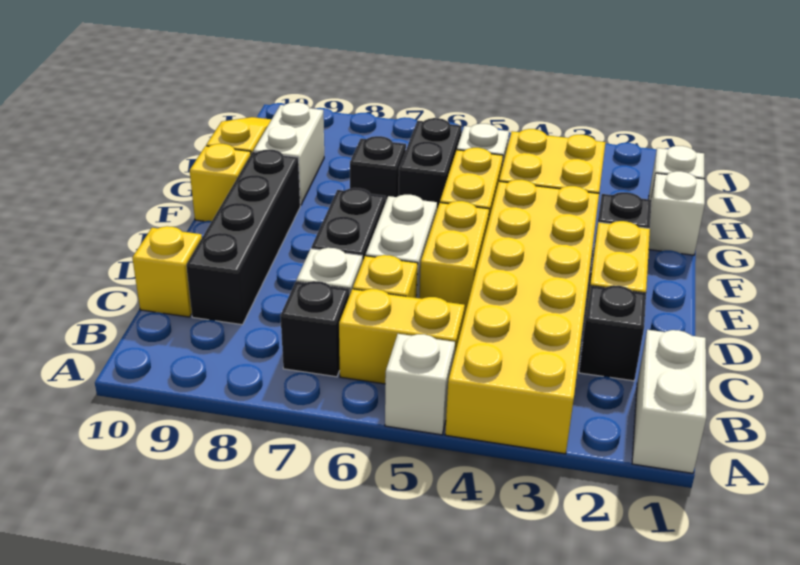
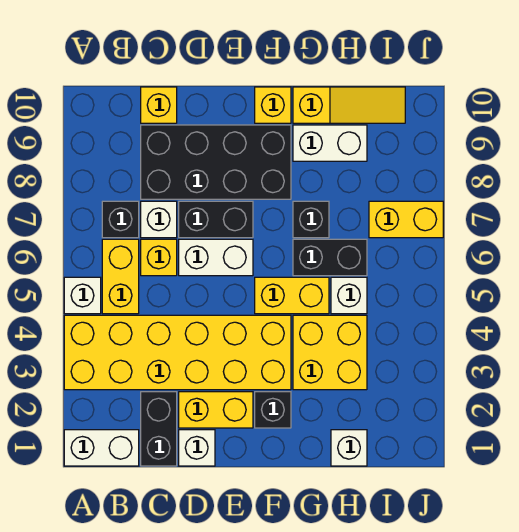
black 1x1 brick [579,285,646,381] -> black 1x2 brick [141,392,177,466]
black 1x4 brick [186,150,300,325] -> black 2x4 brick [141,125,291,199]
yellow 1x2 brick [419,201,489,317] -> yellow 1x2 brick moved to [369,201,443,238]
white 1x1 brick [649,171,705,255] -> white 1x1 brick moved to [179,430,215,466]

